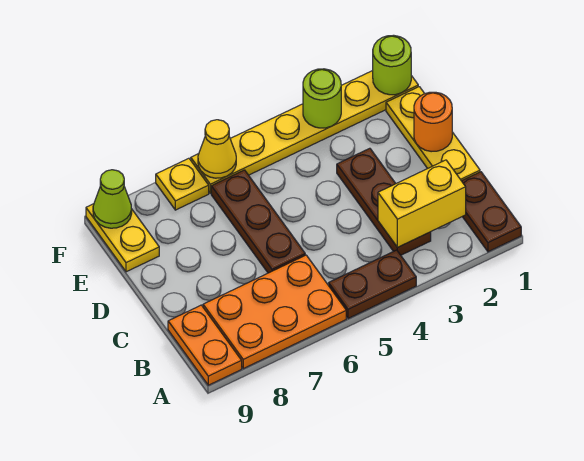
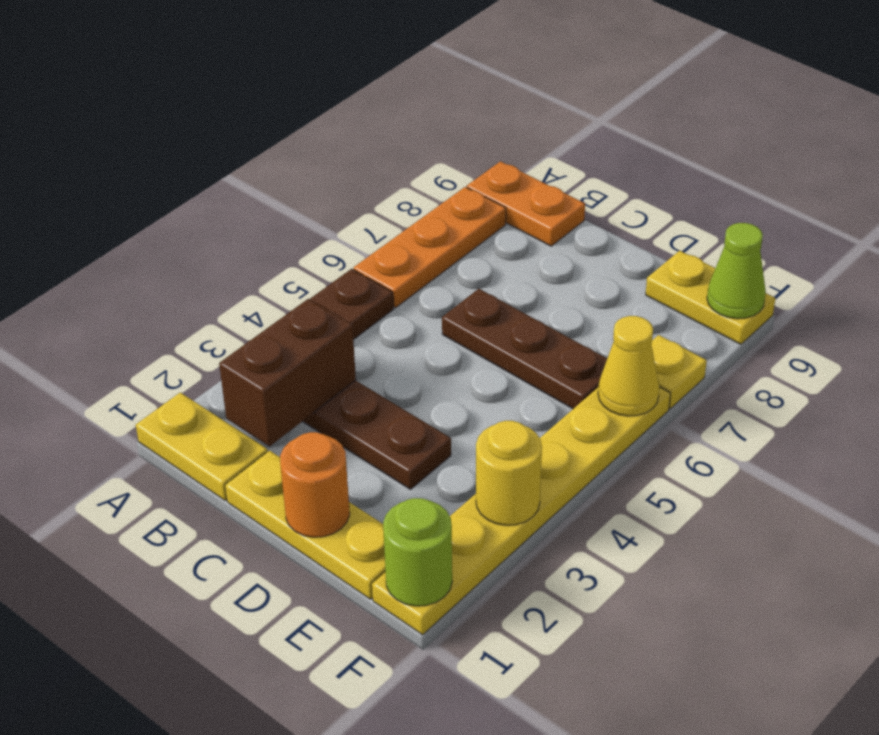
brown 1x2 plate [462,172,521,252] -> yellow 1x2 plate [136,393,268,501]
orange 2x3 plate [203,255,346,369] -> orange 1x3 plate [354,187,506,308]
yellow 1x2 brick [378,160,466,247] -> brown 1x2 brick [219,299,356,446]
lime 1x1 round brick [303,69,341,128] -> yellow 1x1 round brick [476,421,542,525]

